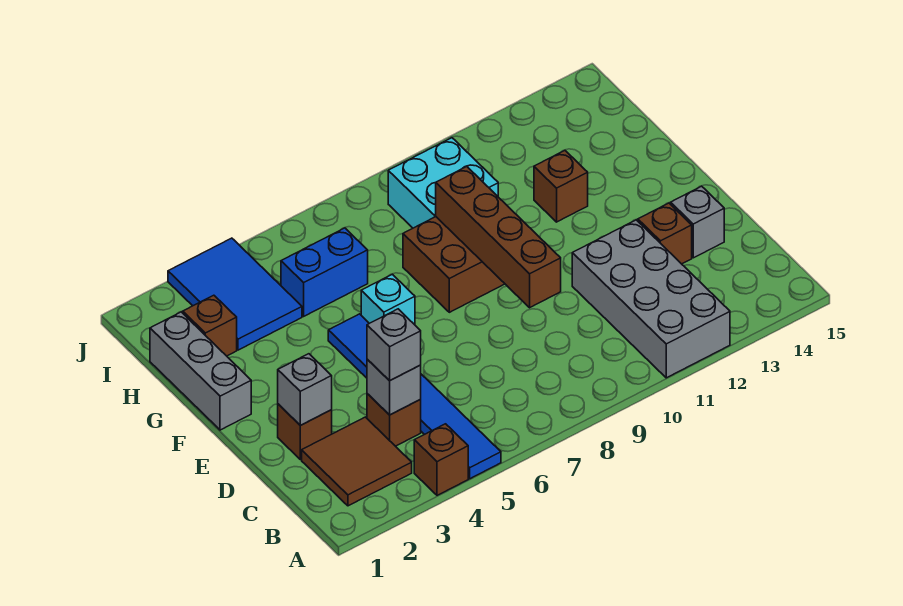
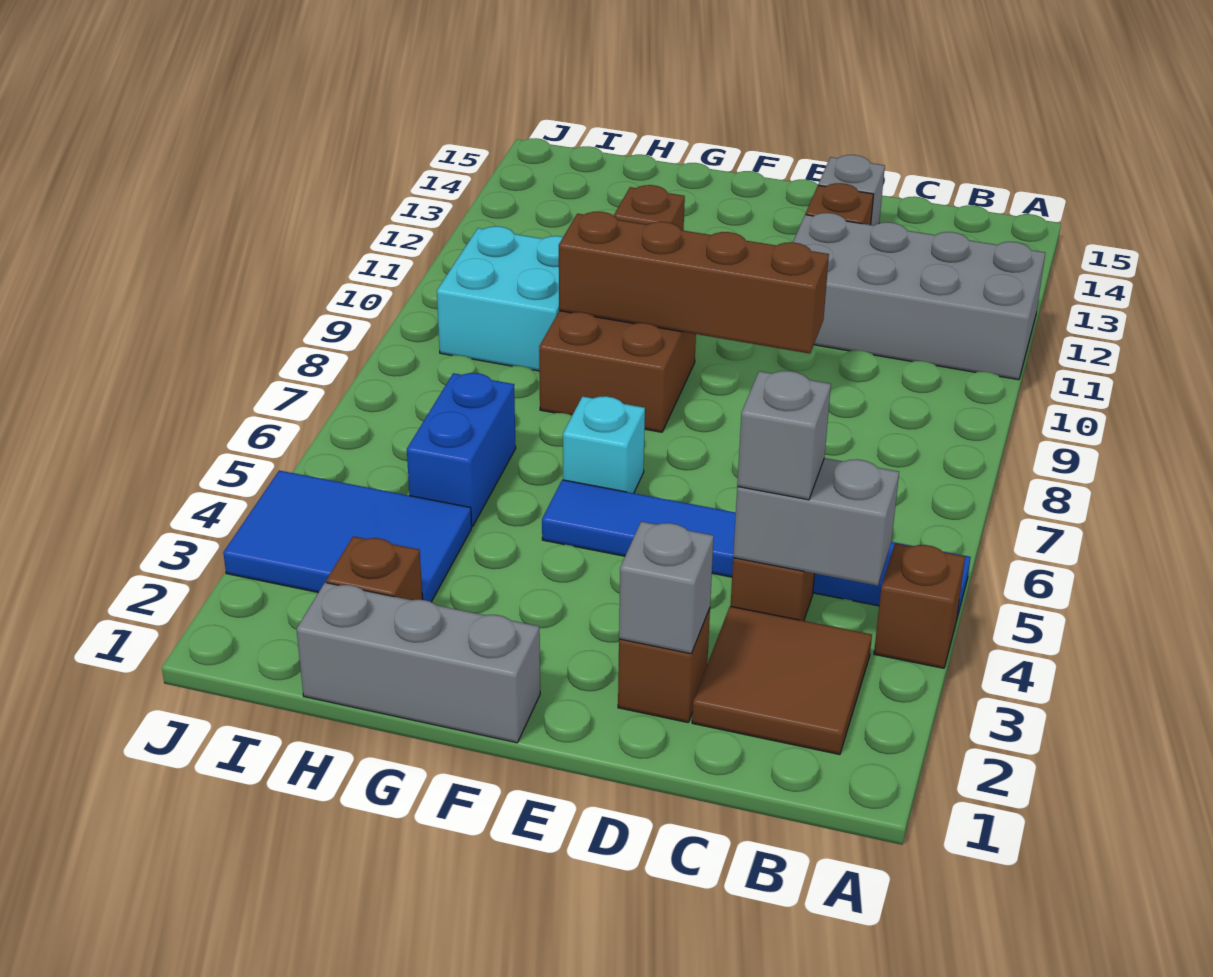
grey 1x1 brick [367,359,421,415] -> grey 1x2 brick [733,458,899,586]

